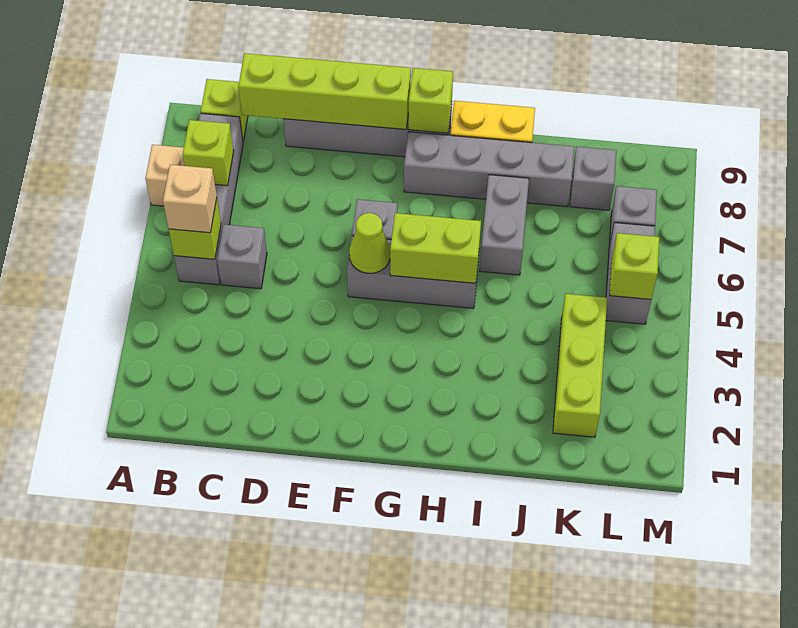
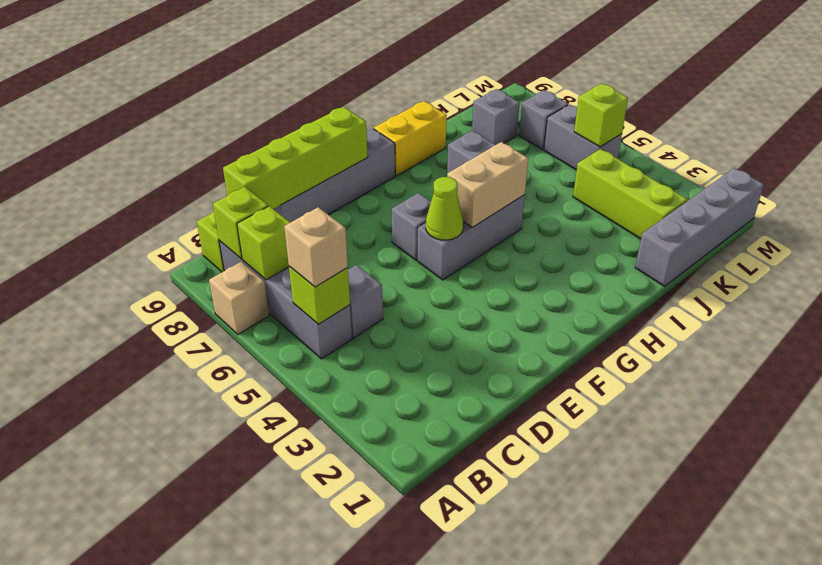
lime 1x2 brick [390,213,481,283] -> tan 1x2 brick [447,142,528,227]
grey 1x4 brick [404,132,574,207] -> grey 1x4 brick moved to [635,168,764,286]
lime 1x1 brick [408,68,453,133] -> lime 1x1 brick moved to [213,187,268,259]

